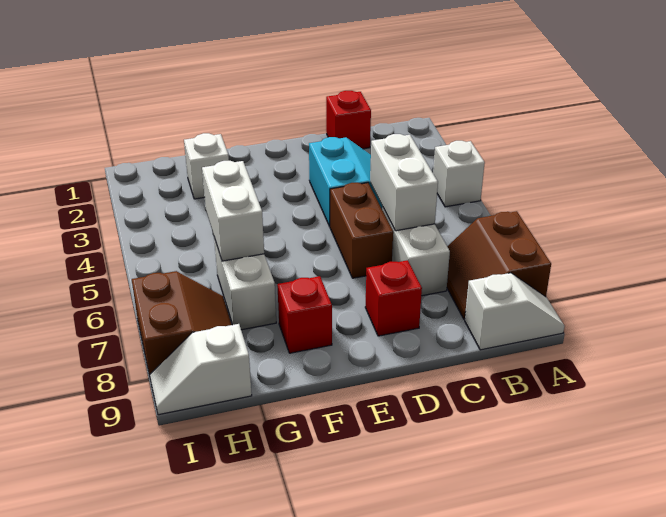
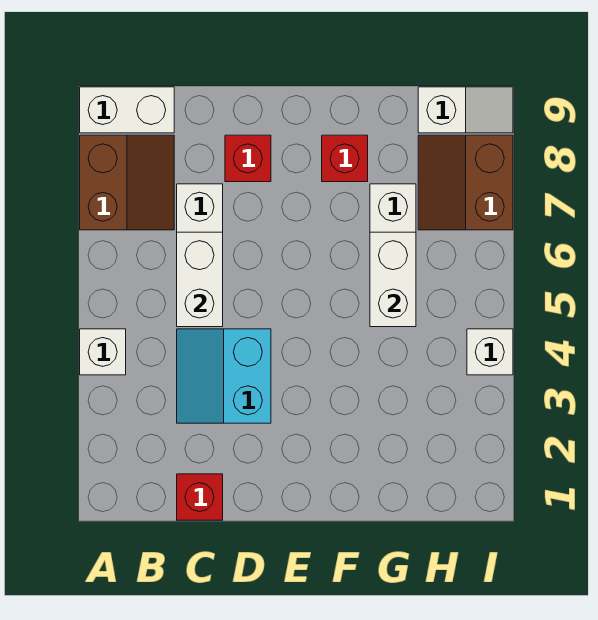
white 1x2 slope [465,273,565,350] -> white 1x2 brick [80,87,174,133]
brown 1x2 brick [330,183,393,278] -> none
white 1x1 brick [184,133,229,199] -> white 1x1 brick moved to [467,329,513,375]

